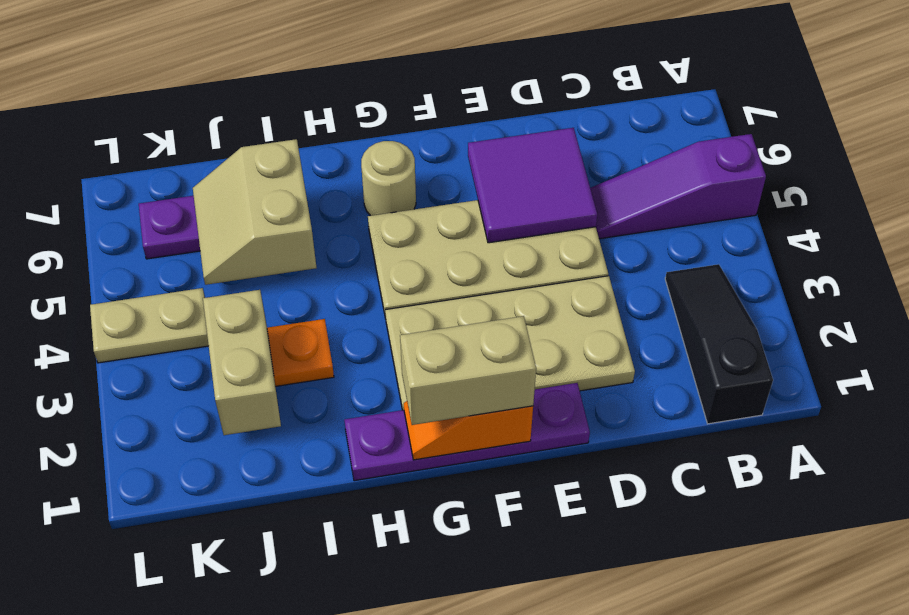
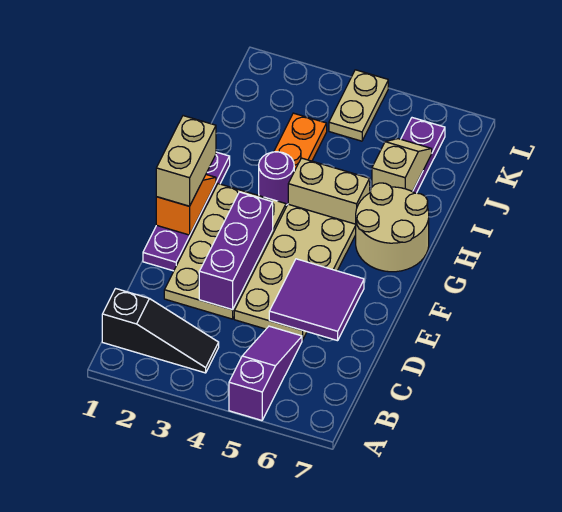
none -> purple 1x3 brick [199,192,273,310]
tan 1x1 round brick [361,141,416,216] -> tan 2x2 round brick [356,183,429,272]
none -> purple 1x1 round brick [259,152,294,205]
tan 2x2 slope [193,139,316,285] -> tan 1x2 slope [372,139,432,192]
tan 1x2 brick [203,290,281,435] -> tan 1x2 brick moved to [288,158,370,224]

